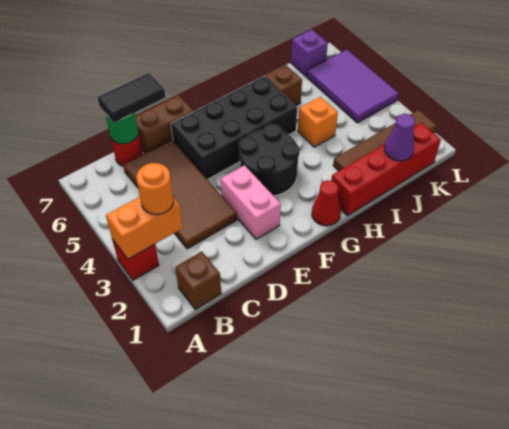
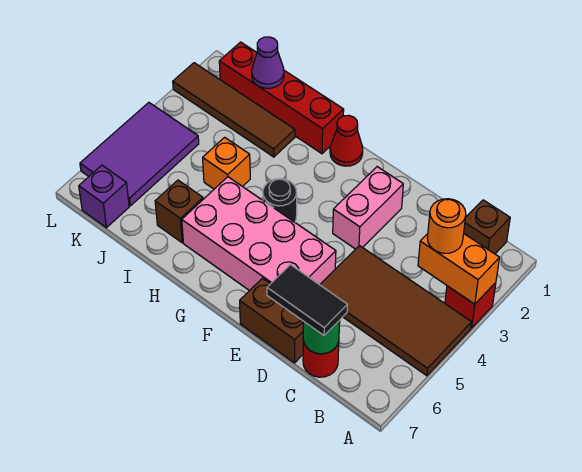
brown 2x4 tile [123,140,237,249] -> brown 2x4 tile turned to [320,246,471,376]
black 2x4 brick [171,76,297,180] -> pink 2x4 brick [182,177,336,291]
black 2x2 round brick [239,124,300,196] -> black 1x1 round brick [263,179,297,222]

